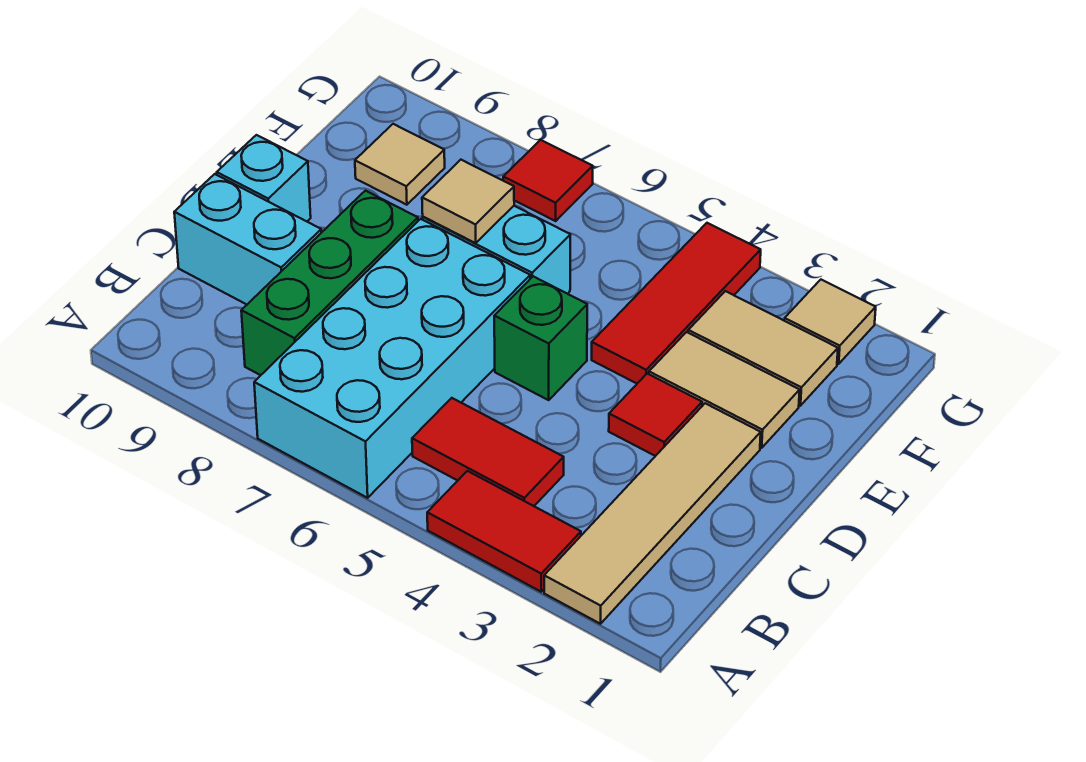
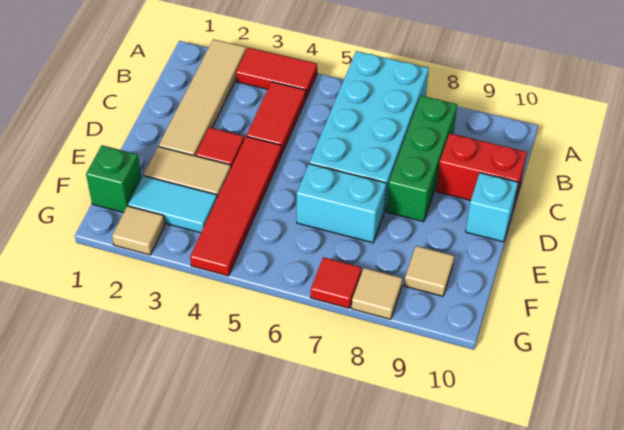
red 1x2 tile [412,398,564,506] -> red 1x2 tile turned to [246,82,306,153]
cyan 1x2 brick [174,174,321,304] -> red 1x2 brick [436,133,527,208]
green 1x1 brick [494,276,587,400] -> green 1x1 brick moved to [86,145,141,213]
red 1x3 tile [592,223,761,383] -> red 1x4 tile [190,137,282,276]
tan 1x1 tile [422,160,514,243] -> tan 1x1 tile moved to [352,268,403,319]
tan 1x2 tile [688,291,838,406] -> cyan 1x2 tile [128,176,217,233]

